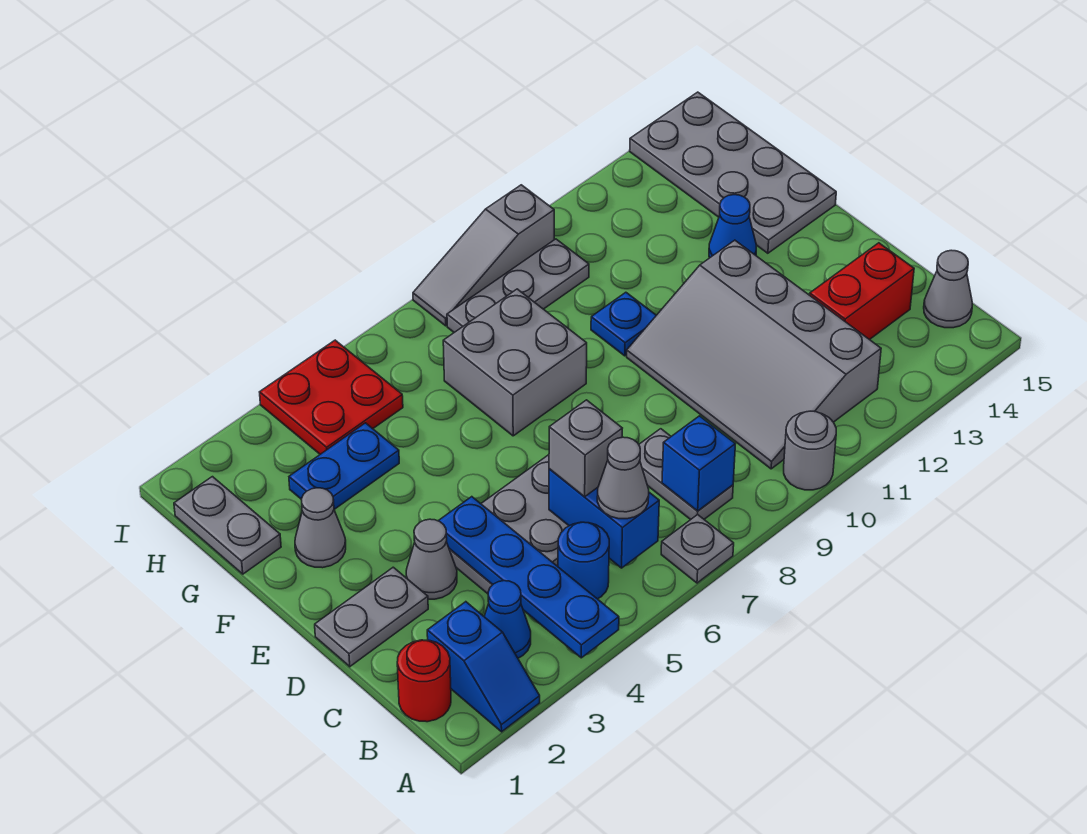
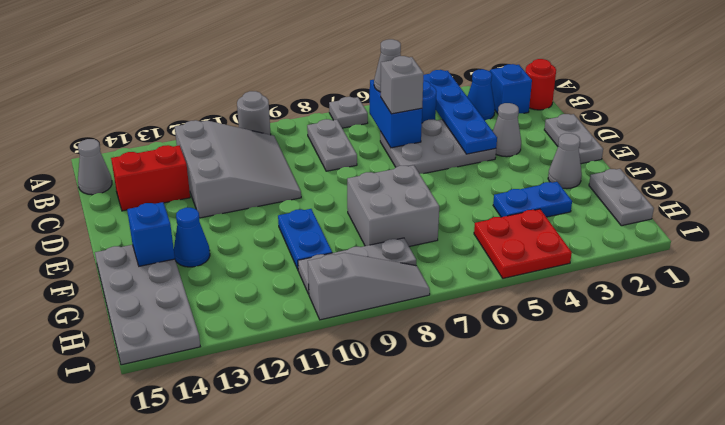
blue 1x1 brick [662,416,735,511] -> blue 1x1 brick moved to [127,202,175,266]
grey 3x4 slope [627,240,881,469] -> grey 3x3 slope [175,120,301,218]
grey 1x2 plate [315,567,428,667] -> grey 1x2 plate turned to [544,114,603,164]
blue 1x1 plate [591,292,656,356] -> blue 1x2 plate [278,209,332,269]

